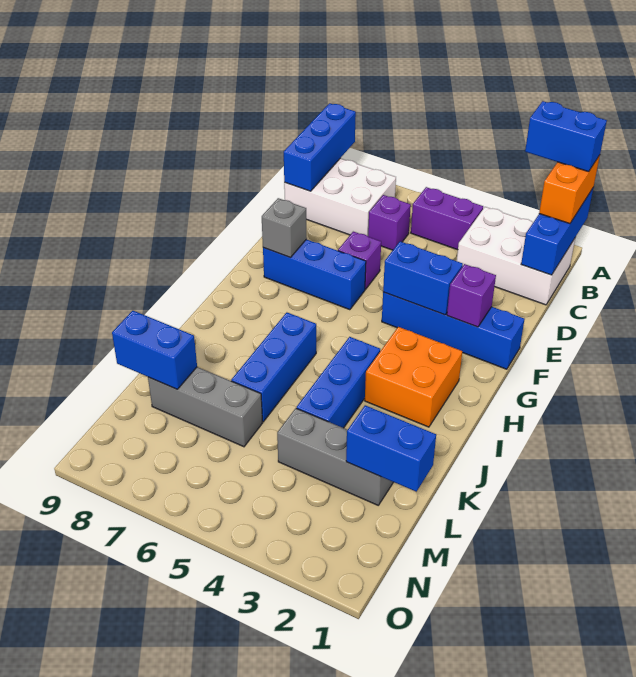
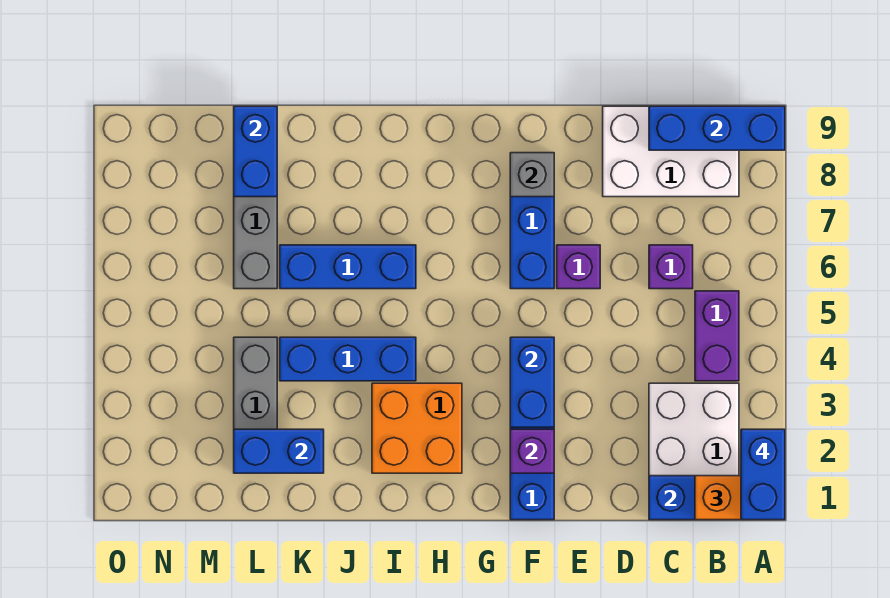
white 2x3 brick [284,158,396,236] -> white 2x3 brick turned to [603,106,739,197]
blue 1x2 brick [346,405,436,492] -> blue 1x2 brick turned to [234,429,324,473]

